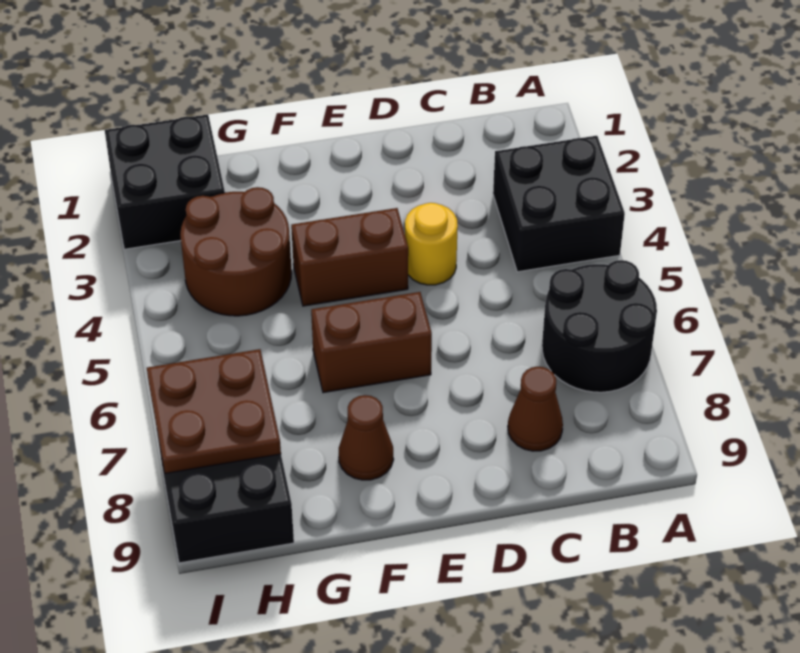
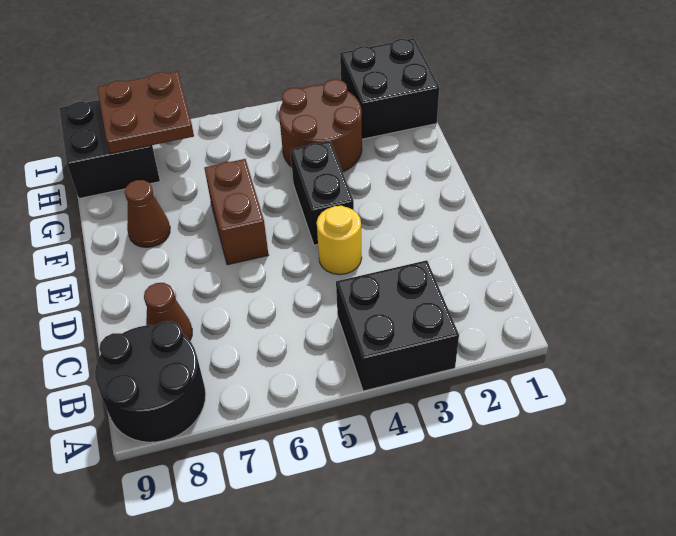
black 2x2 round brick [542,260,657,392] -> black 2x2 round brick moved to [95,321,206,442]
brown 1x2 brick [291,208,408,306] -> black 1x2 brick [290,141,354,245]

